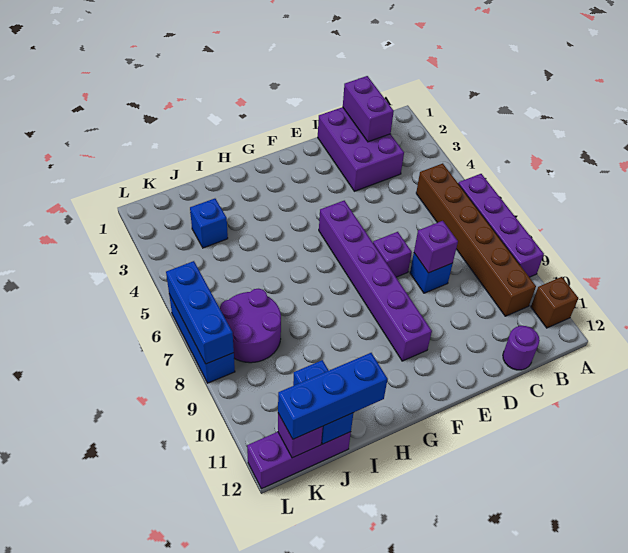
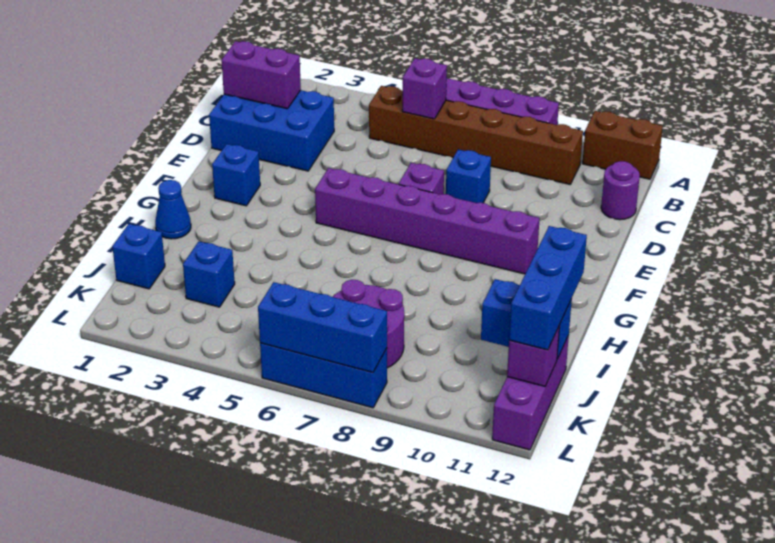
brown 1x1 brick [531,277,578,328] -> brown 1x2 brick [582,111,663,179]
purple 2x3 brick [318,107,404,191] -> blue 2x3 brick [209,90,334,171]
purple 1x1 brick [414,221,458,273] -> purple 1x1 brick moved to [402,58,447,119]
none -> blue 1x1 brick [212,144,260,206]
none -> blue 1x1 cone [155,180,191,239]
none -> blue 1x1 brick [112,224,165,289]

